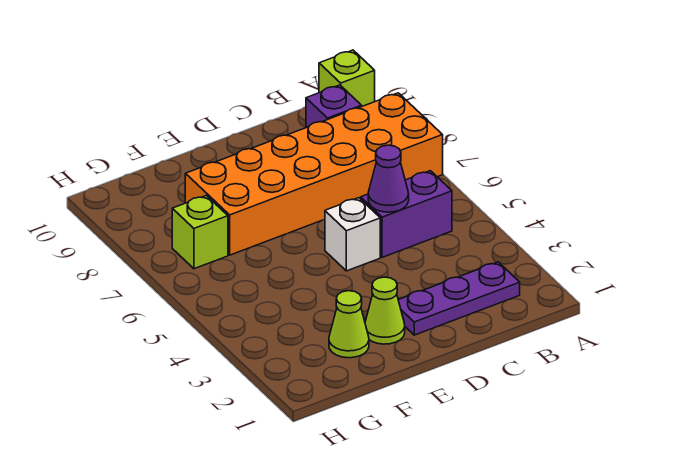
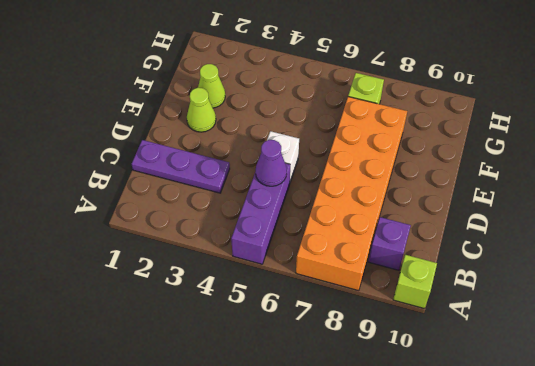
purple 1x3 plate [398,262,520,335] -> purple 1x3 plate turned to [132,140,230,193]
purple 1x2 brick [361,171,452,257] -> purple 1x3 brick [231,163,290,264]

